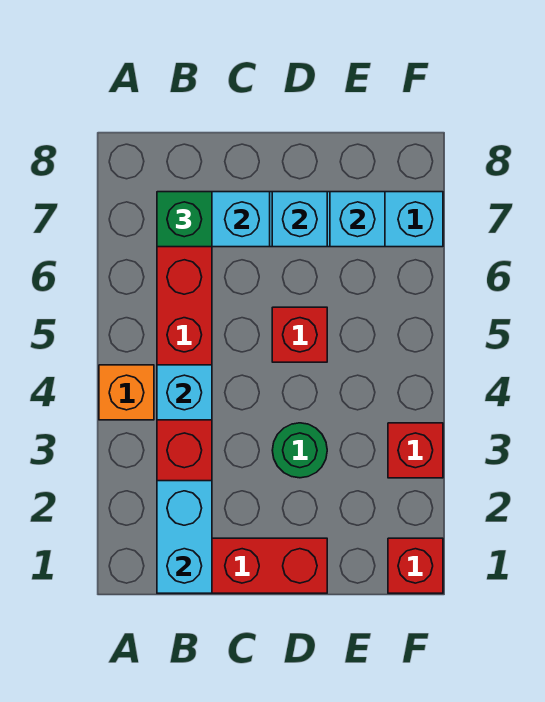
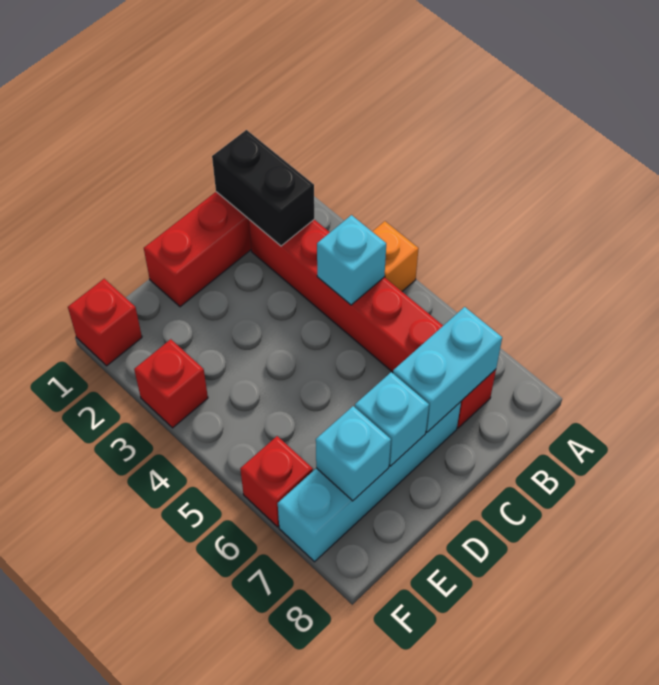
cyan 1x2 brick [157,481,212,593] -> black 1x2 brick [212,130,314,246]
green 1x1 brick [157,192,212,247] -> none
green 1x1 round brick [272,423,327,478] -> none
red 1x1 brick [272,307,327,362] -> red 1x1 brick moved to [240,436,313,527]

